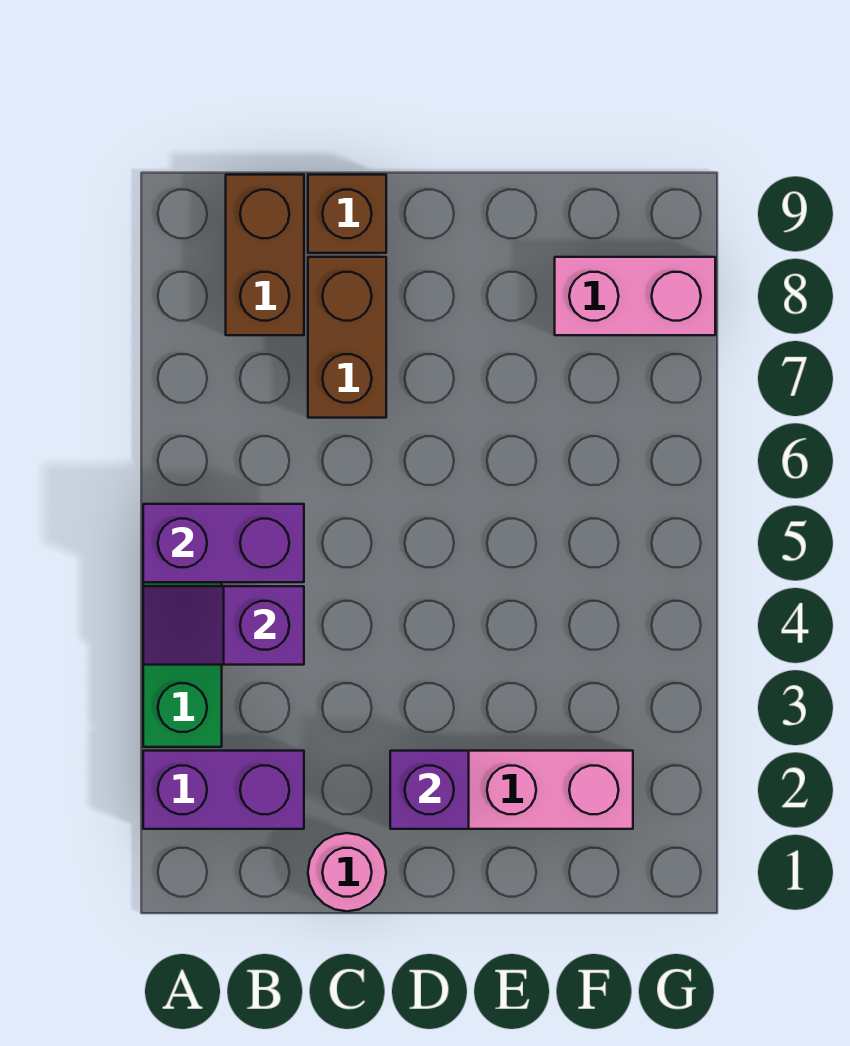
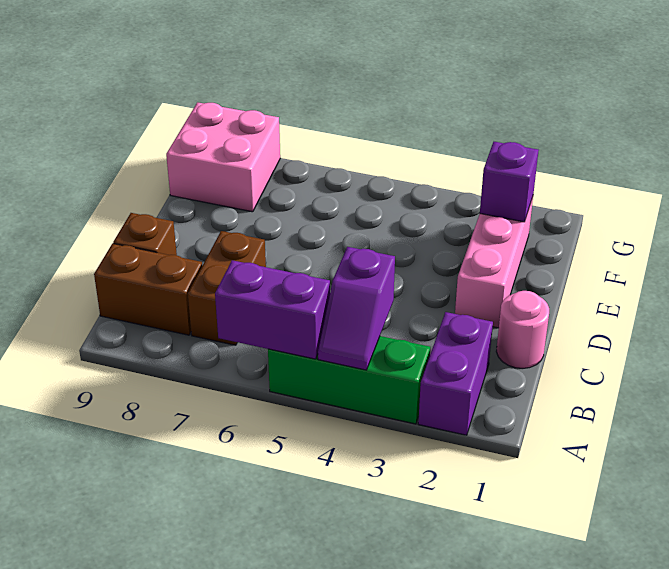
purple 1x2 brick [143,504,304,582] -> purple 1x2 brick turned to [215,260,330,359]
brown 1x2 brick [308,257,386,418] -> brown 1x2 brick turned to [188,231,266,345]
purple 1x1 brick [390,751,469,829] -> purple 1x1 brick moved to [480,142,539,222]
pink 1x2 brick [555,257,715,335] -> pink 2x2 brick [166,102,280,212]

